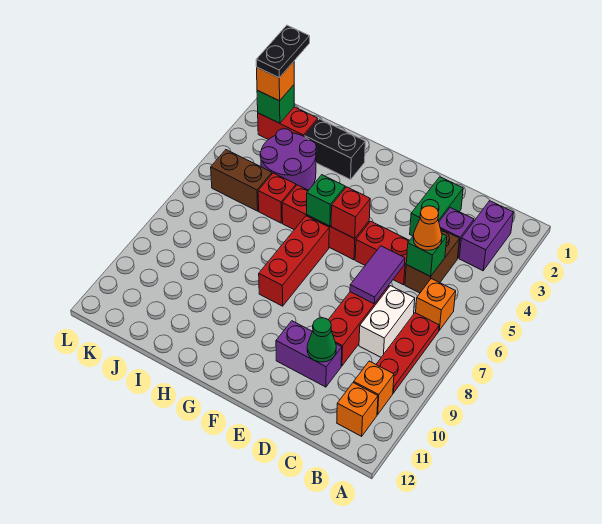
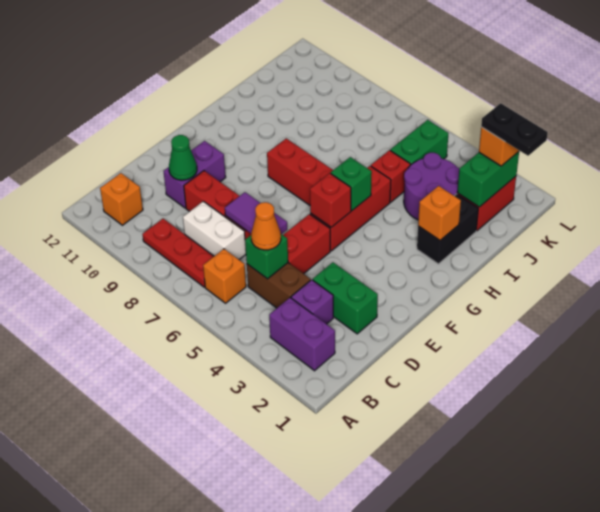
orange 1x1 brick [354,361,394,414] -> orange 1x1 brick moved to [418,186,461,240]
brown 1x2 brick [211,150,272,211] -> green 1x2 brick [390,120,448,165]
green 1x1 brick [257,85,294,123] -> green 1x2 brick [457,152,519,207]

